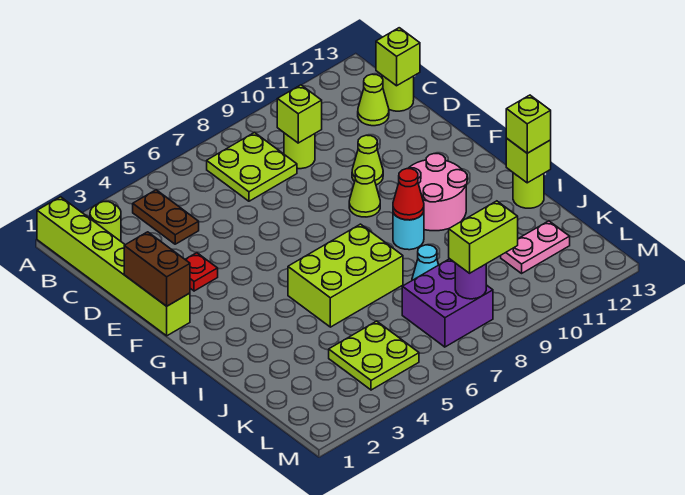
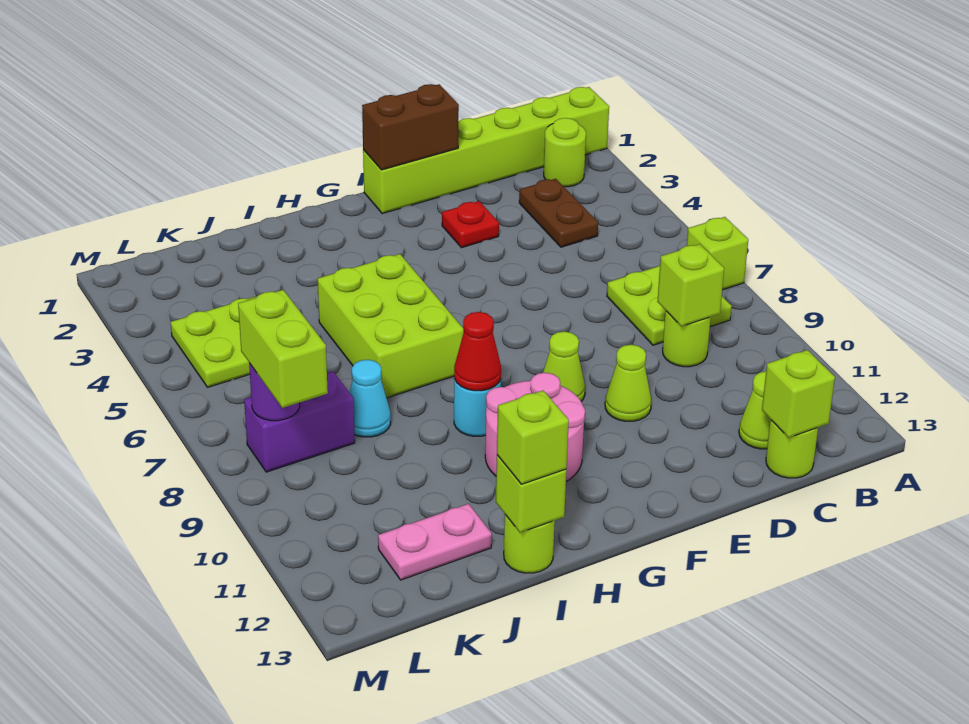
none -> lime 1x1 brick [687,217,748,290]
brown 1x2 plate [133,190,199,244] -> brown 1x2 plate turned to [519,179,598,247]
purple 2x2 brick [402,259,493,347] -> purple 1x2 brick [244,371,355,472]
pink 1x2 plate [501,221,570,273] -> pink 1x2 plate turned to [378,504,492,580]

